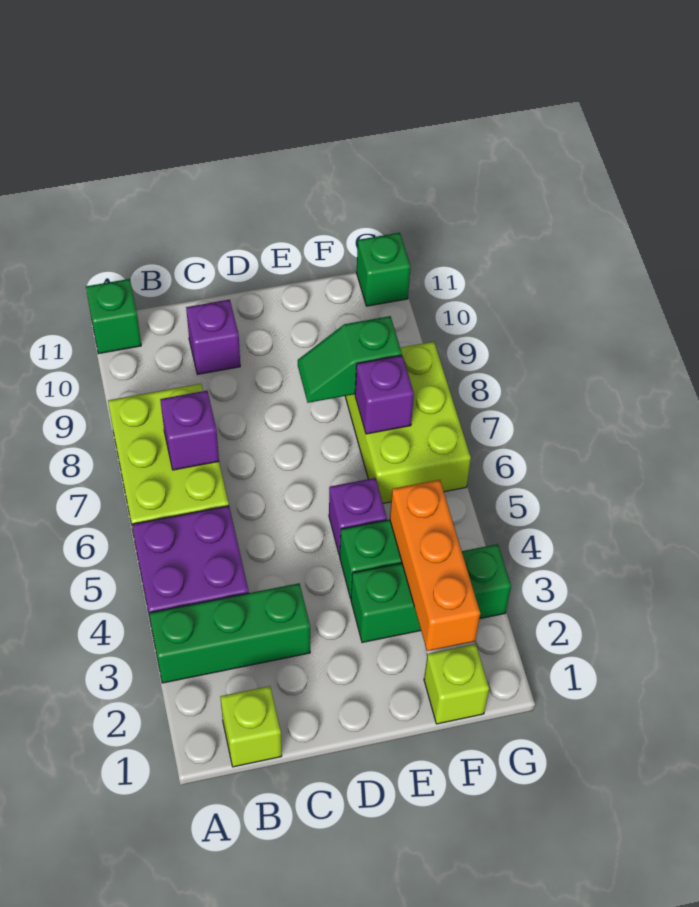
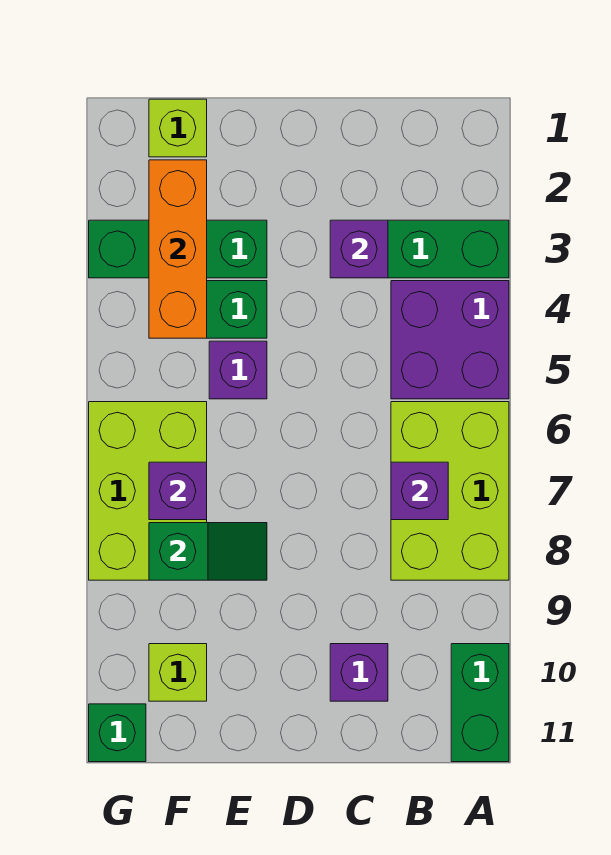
green 1x1 brick [86,279,141,354] -> green 1x2 brick [451,644,509,762]
lime 1x1 brick [220,686,282,767] -> lime 1x1 brick moved to [149,644,207,701]
none -> purple 1x1 brick [330,220,388,278]

